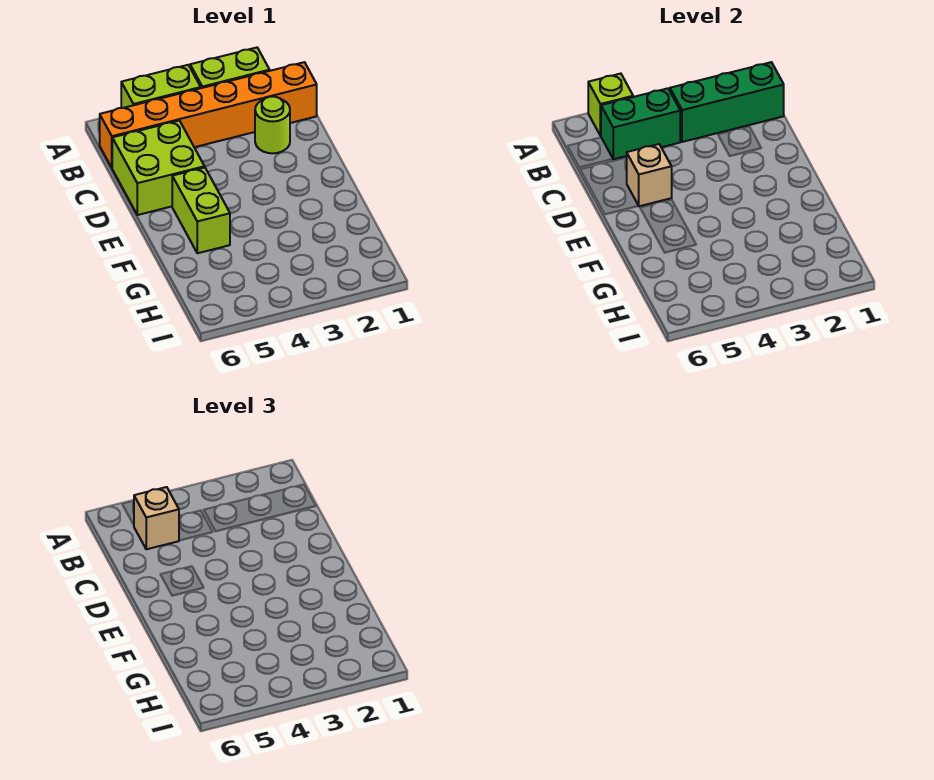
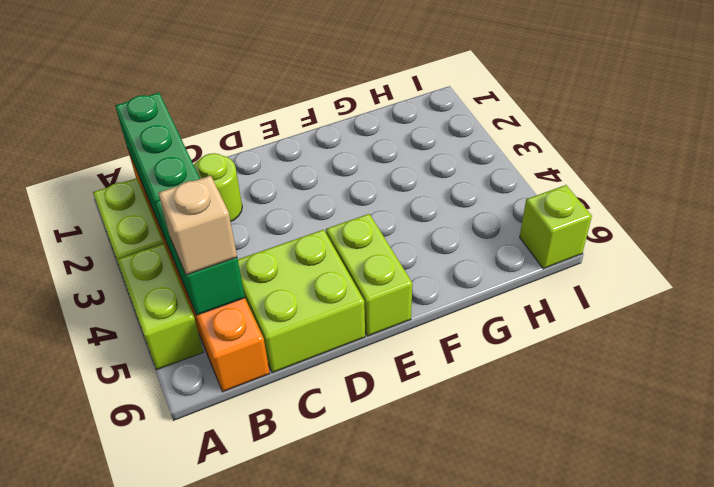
lime 1x1 brick [588,74,633,136] -> lime 1x1 brick moved to [520,185,592,269]
tan 1x1 brick [627,144,672,206] -> none
lime 1x2 brick [172,168,230,253] -> lime 1x2 brick turned to [326,214,412,336]

